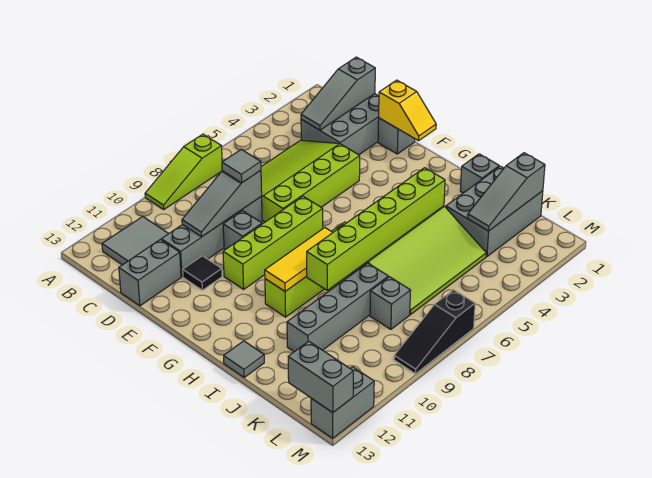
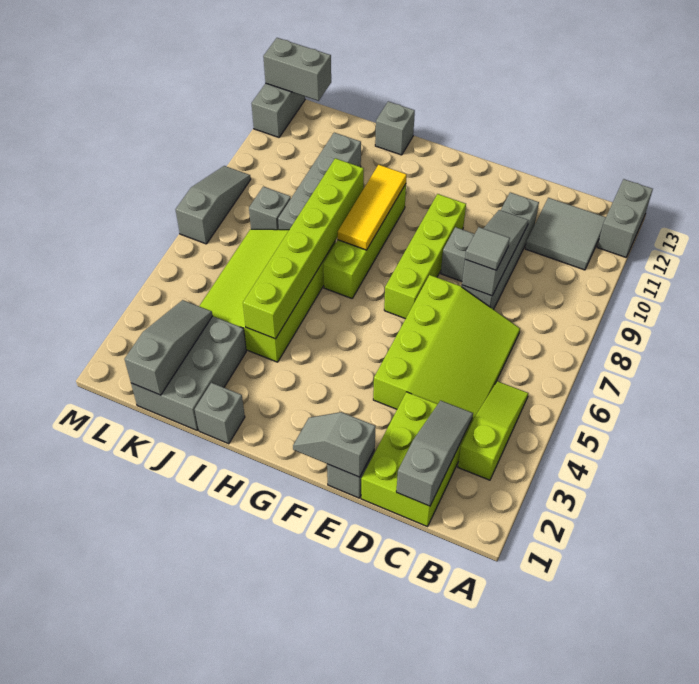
lime 1x3 slope [145,134,222,209] -> lime 1x3 slope moved to [458,381,528,480]
grey 2x3 brick [301,94,379,155] -> lime 2x3 brick [361,392,472,527]
grey 1x2 brick [119,240,181,306] -> grey 1x2 brick moved to [597,179,653,257]
yellow 1x2 slope [379,80,436,141] -> grey 1x2 slope [293,412,376,477]
black 1x1 tile [183,256,222,290] -> none
grey 1x1 tile [224,341,264,377] -> grey 1x1 brick [375,101,415,155]
black 1x3 slope [394,290,475,374] -> grey 1x3 slope [176,166,251,244]

